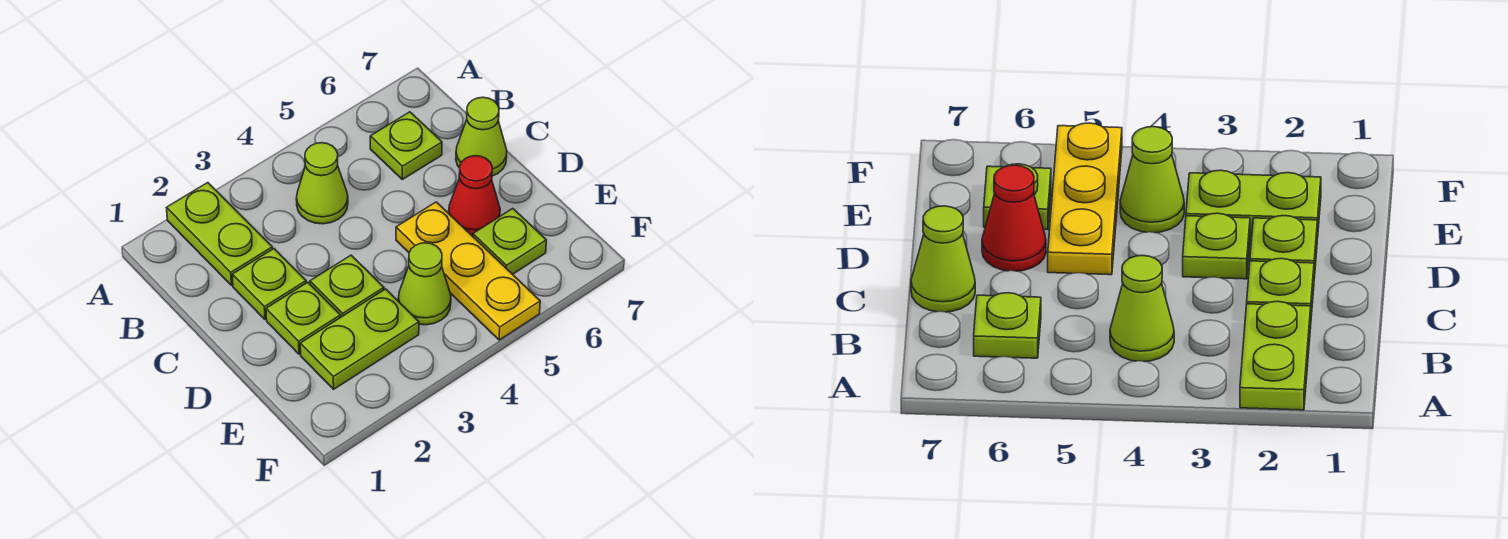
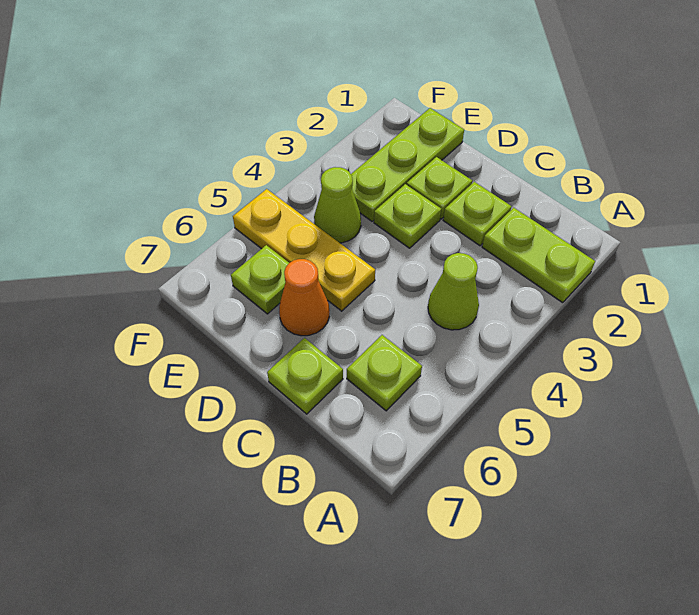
lime 1x1 cone [456,97,507,176] -> lime 1x1 plate [267,338,343,414]
red 1x1 cone [449,156,500,236] -> orange 1x1 cone [279,259,329,336]
lime 1x2 plate [300,289,419,389] -> lime 1x3 plate [351,108,464,221]

